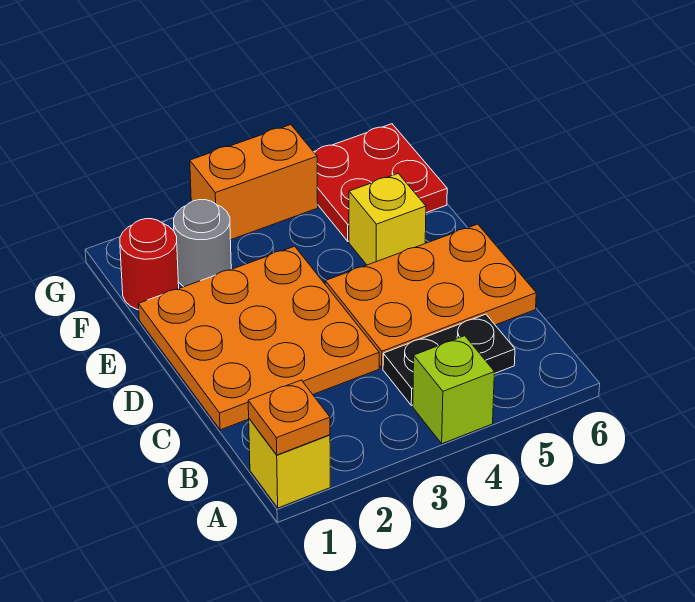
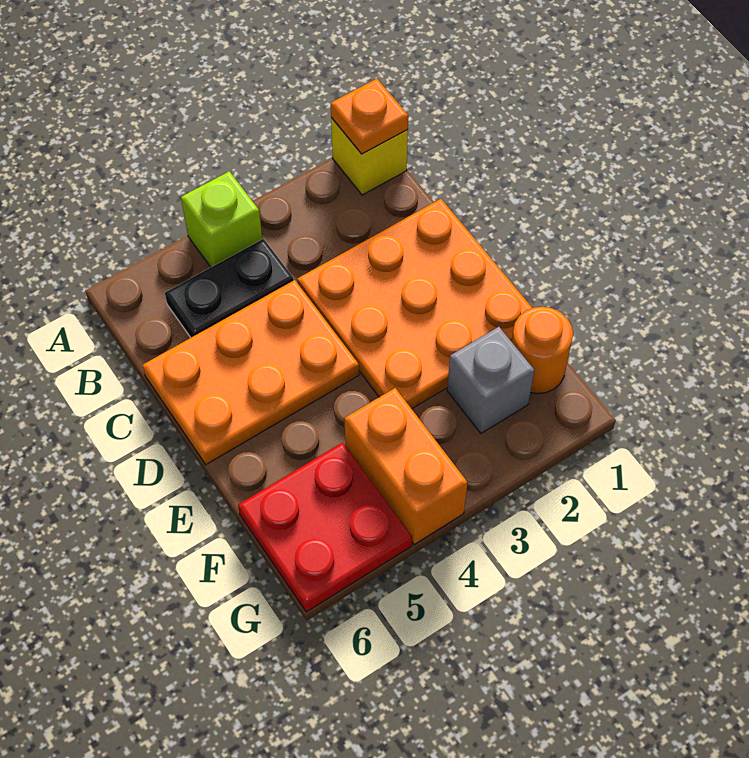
yellow 1x1 brick [349,174,426,265] -> none
red 1x1 round brick [120,219,179,310] -> orange 1x1 round brick [512,307,573,394]
grey 1x1 round brick [174,200,231,287] -> grey 1x1 brick [447,327,534,433]
orange 1x2 brick [190,125,318,240] -> orange 1x2 brick turned to [344,388,468,545]

